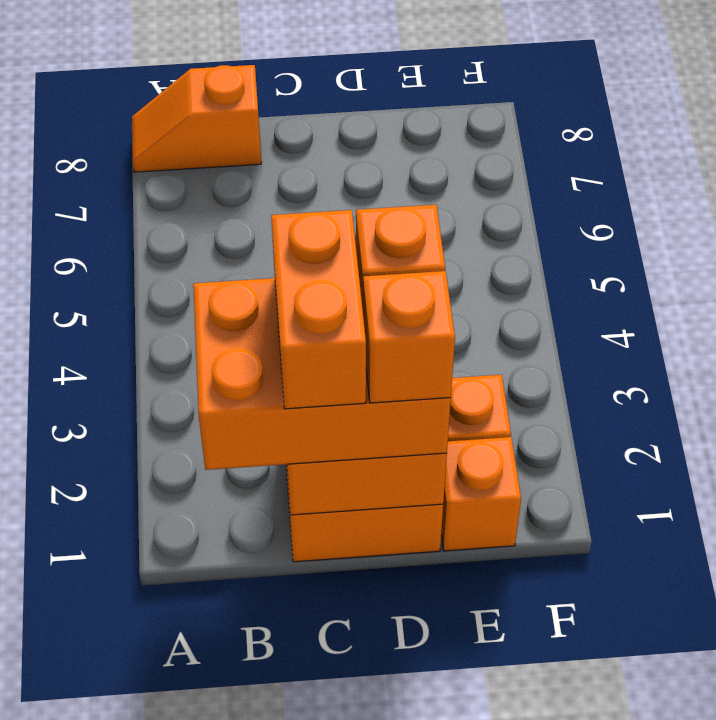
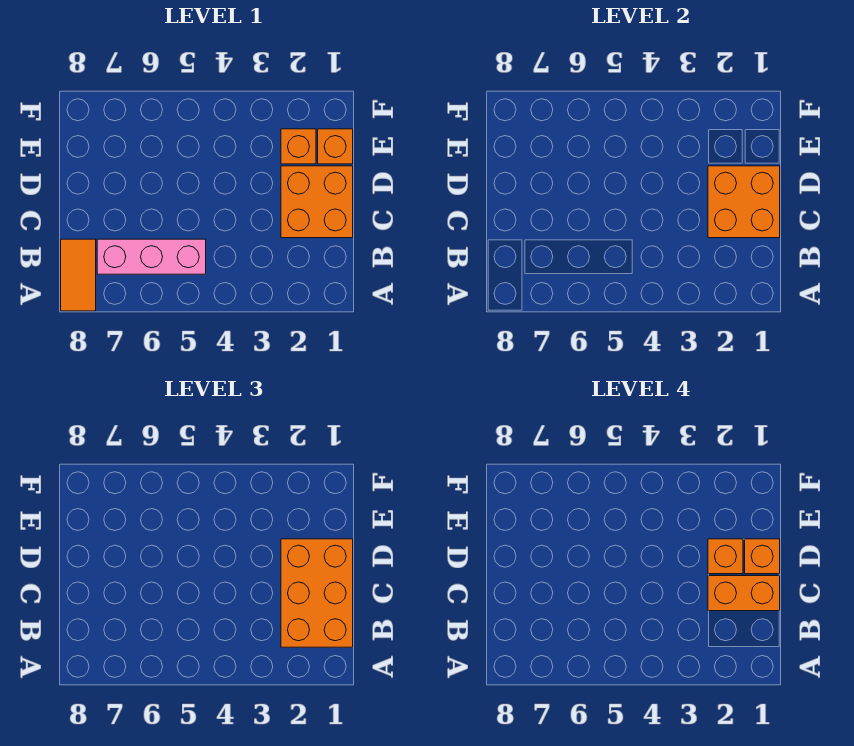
orange 1x2 slope [132,65,261,172] -> orange 1x2 tile [61,239,96,311]
none -> pink 1x3 brick [97,239,206,274]

